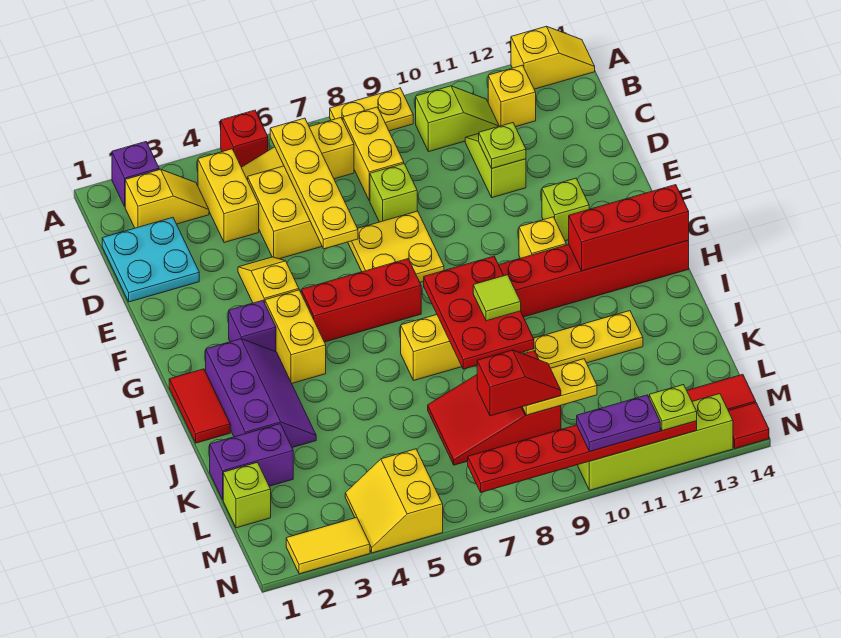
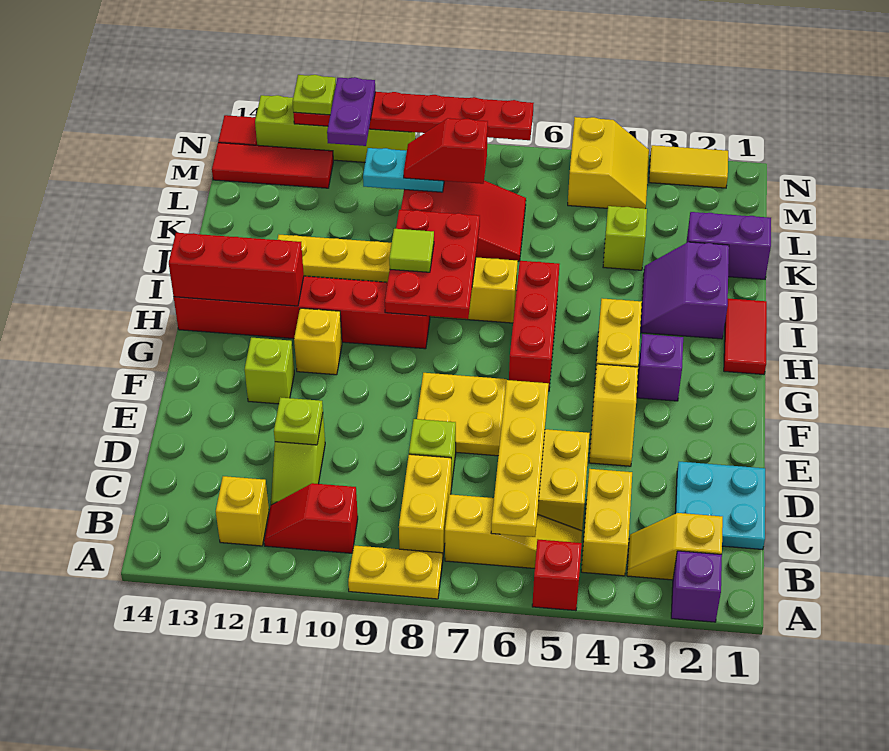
yellow 1x2 slope [511,26,595,89] -> none
lime 1x2 slope [416,86,499,152] -> red 1x2 slope [264,483,358,553]
red 1x3 brick [301,259,421,342] -> red 1x3 brick turned to [509,261,559,391]
purple 2x3 slope [206,339,316,448] -> purple 2x2 slope [641,242,729,339]
lime 1x1 brick [223,462,271,528] -> lime 1x1 brick moved to [603,206,647,270]
yellow 1x2 plate [523,359,597,415] -> cyan 1x2 plate [363,148,444,192]
purple 1x2 plate [577,395,660,451] -> purple 1x2 plate turned to [327,77,375,146]

